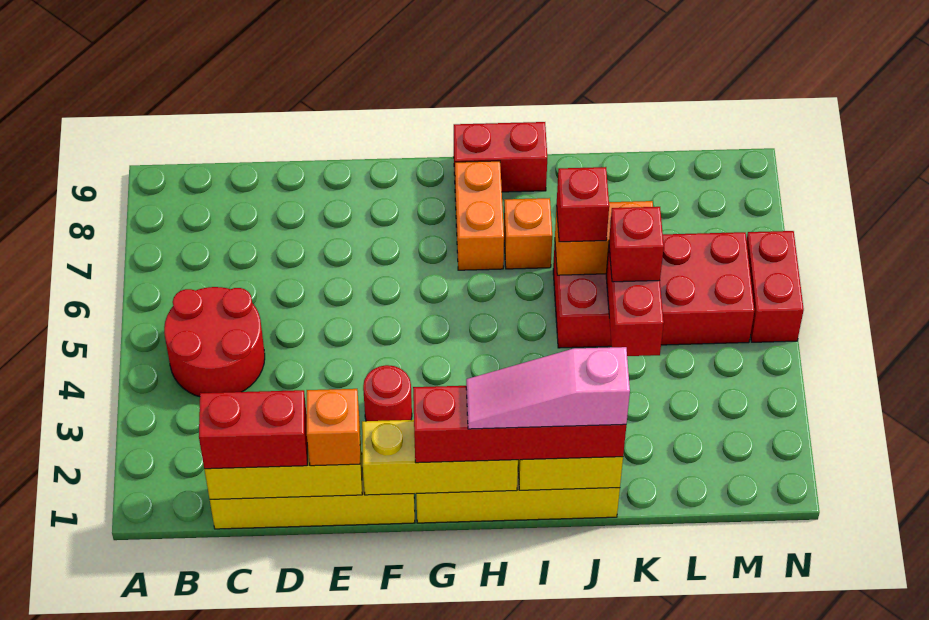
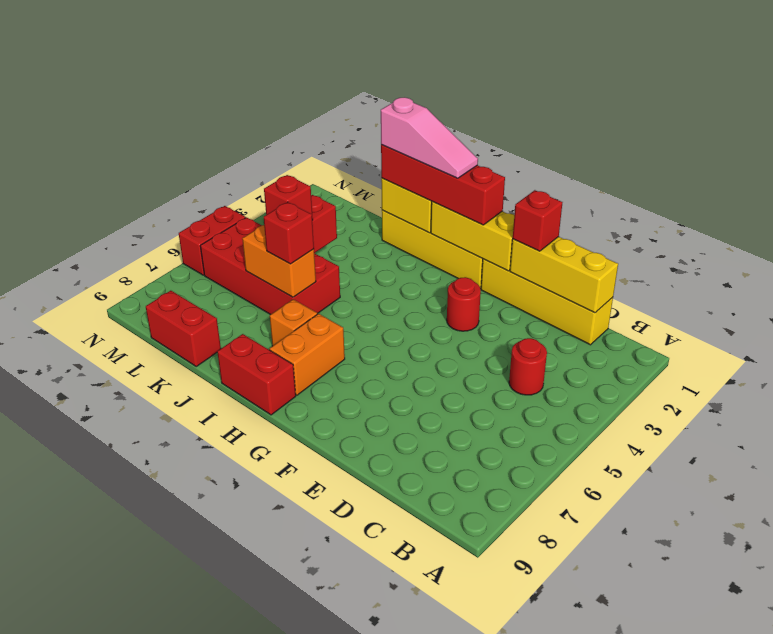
red 2x2 round brick [164,287,265,397] -> red 1x1 round brick [509,338,547,395]
red 1x2 brick [199,390,307,469] -> red 1x2 brick moved to [146,291,221,366]
orange 1x1 brick [307,389,360,466] -> red 1x1 brick [513,190,562,251]

